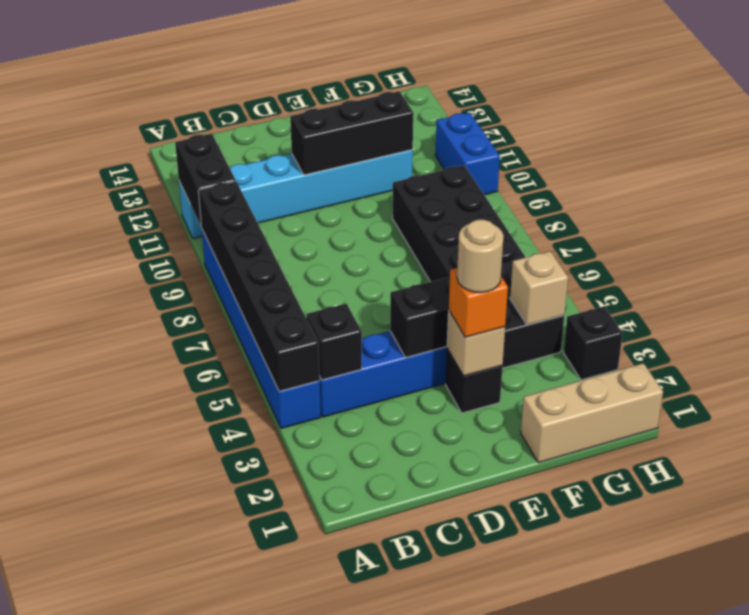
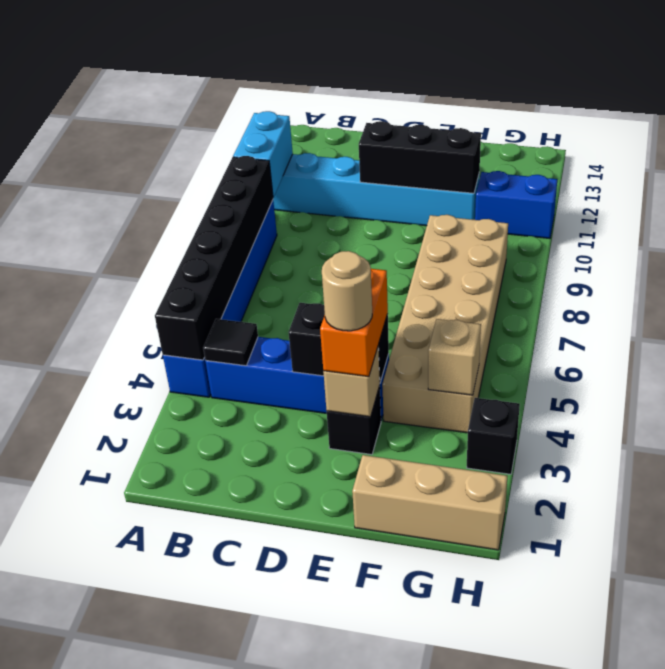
black 1x2 brick [175,134,236,225] -> cyan 1x2 brick [233,111,293,198]
black 1x1 brick [306,304,362,380] -> black 1x1 tile [203,319,258,366]
orange 1x1 brick [449,268,508,337] -> orange 1x2 brick [320,269,388,377]
black 2x6 brick [392,165,564,368] -> tan 2x6 brick [382,215,508,433]
blue 1x2 brick [435,112,500,195] -> blue 1x2 brick turned to [475,171,557,238]

